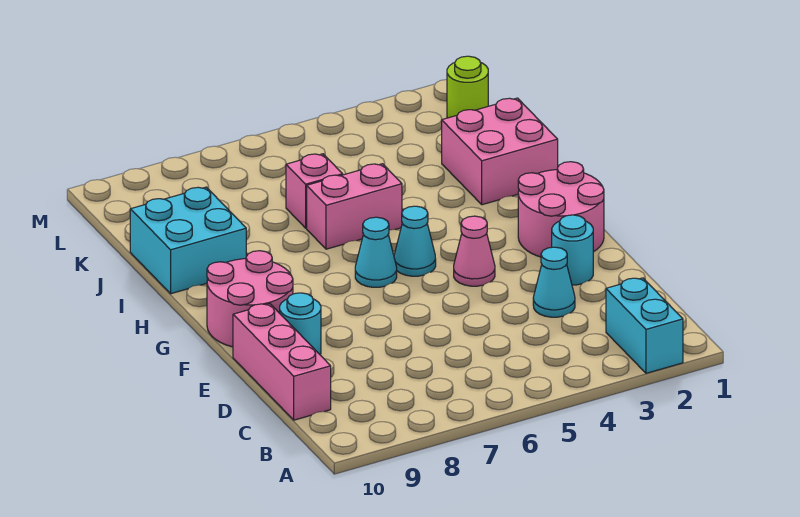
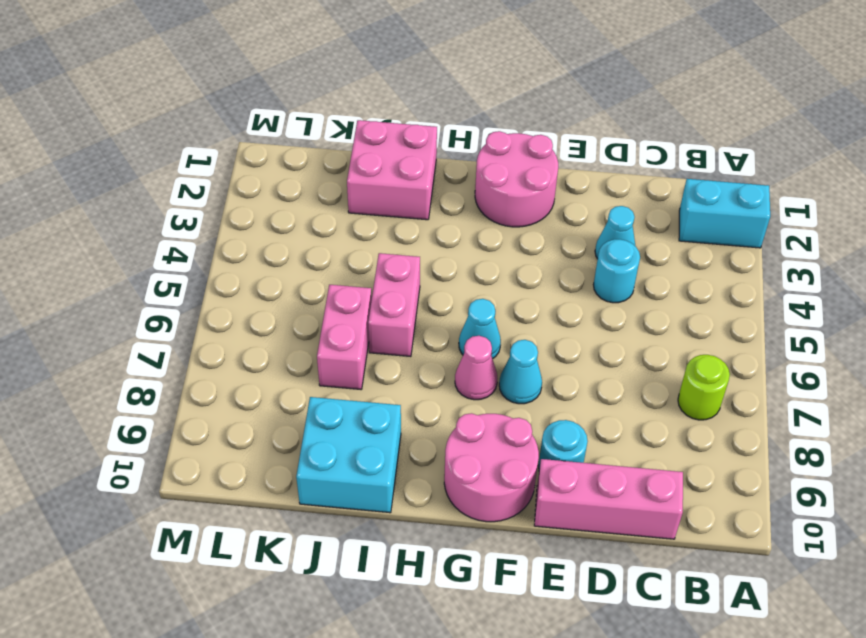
cyan 1x1 round brick [552,215,593,285] -> cyan 1x1 round brick moved to [593,239,640,303]
pink 1x1 cone [454,216,495,286] -> pink 1x1 cone moved to [455,336,497,400]
cyan 1x1 cone [394,206,436,276] -> cyan 1x1 cone moved to [499,340,542,404]
pink 1x1 brick [286,154,343,228] -> pink 1x2 brick [317,285,372,389]
lime 1x1 round brick [447,56,488,118] -> lime 1x1 round brick moved to [678,355,730,420]

